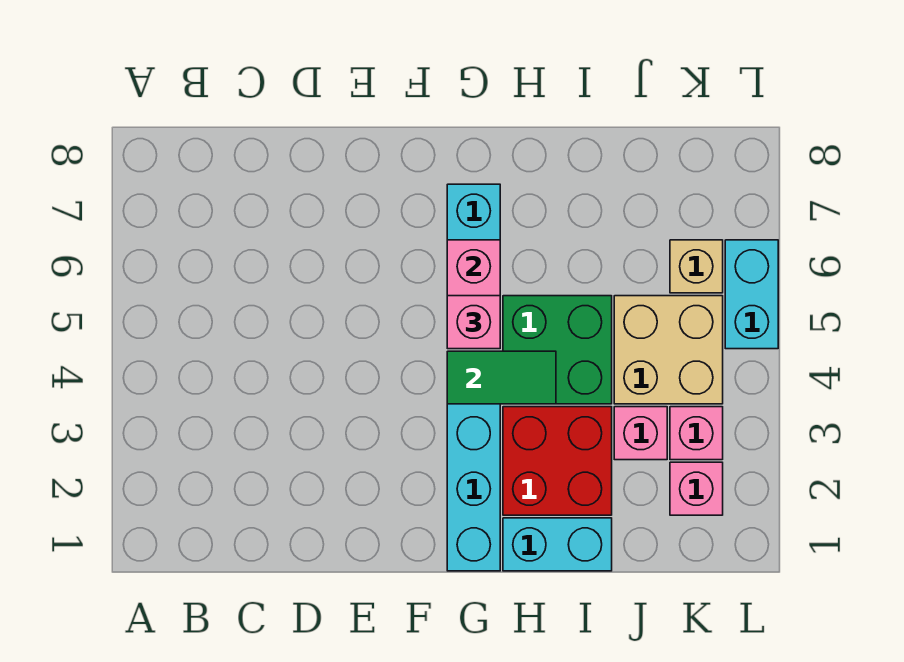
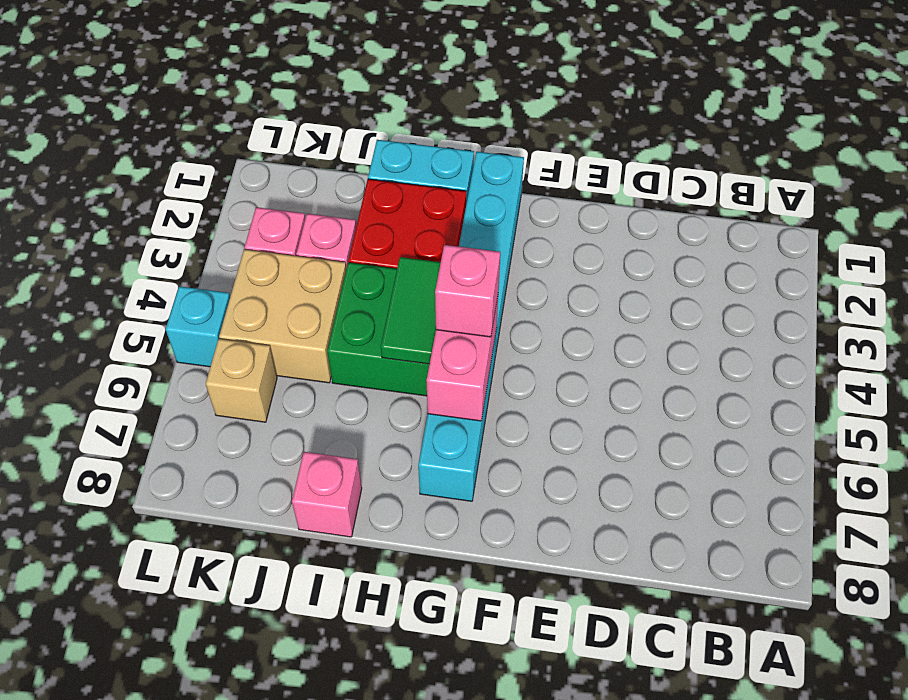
green 1x2 tile [447,351,556,404] -> green 1x2 tile turned to [381,257,441,364]
pink 1x1 brick [670,462,723,515] -> pink 1x1 brick moved to [292,452,362,537]
cyan 1x2 brick [725,240,778,349] -> cyan 1x1 brick [166,286,230,367]

